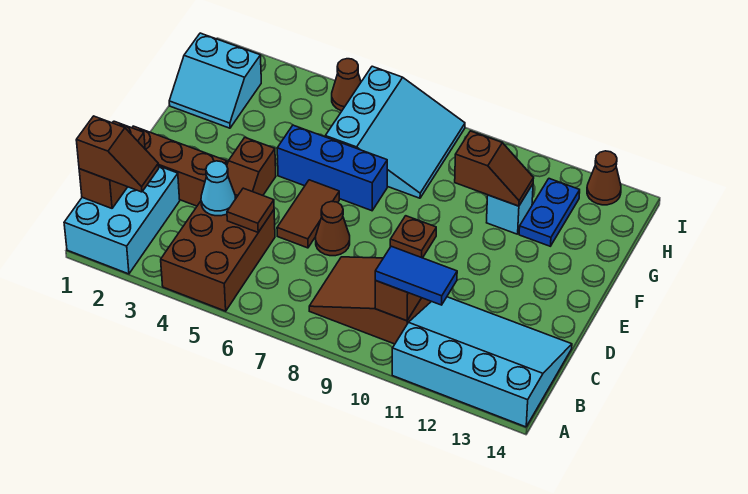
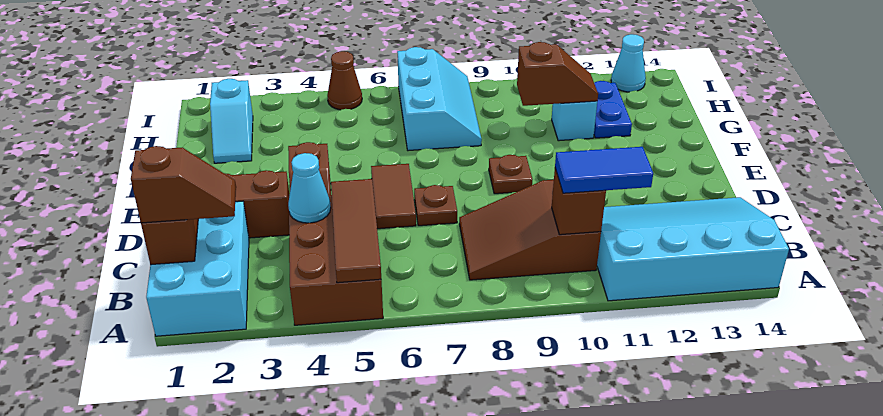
brown 1x1 tile [227,188,274,232] -> brown 1x3 tile [331,179,381,283]
brown 1x1 cone [316,201,350,256] -> brown 1x1 plate [414,185,457,226]
blue 1x3 brick [277,125,387,211] -> none
cyan 2x2 slope [169,33,261,128] -> cyan 1x2 slope [210,79,253,163]
cyan 3x3 slope [325,66,465,198] -> cyan 2x3 slope [397,47,482,151]
brown 1x1 cone [587,151,621,205] -> cyan 1x1 cone [611,34,646,92]

